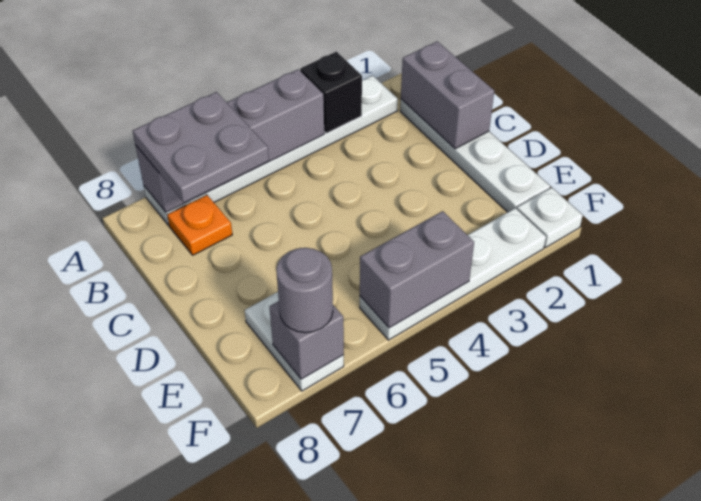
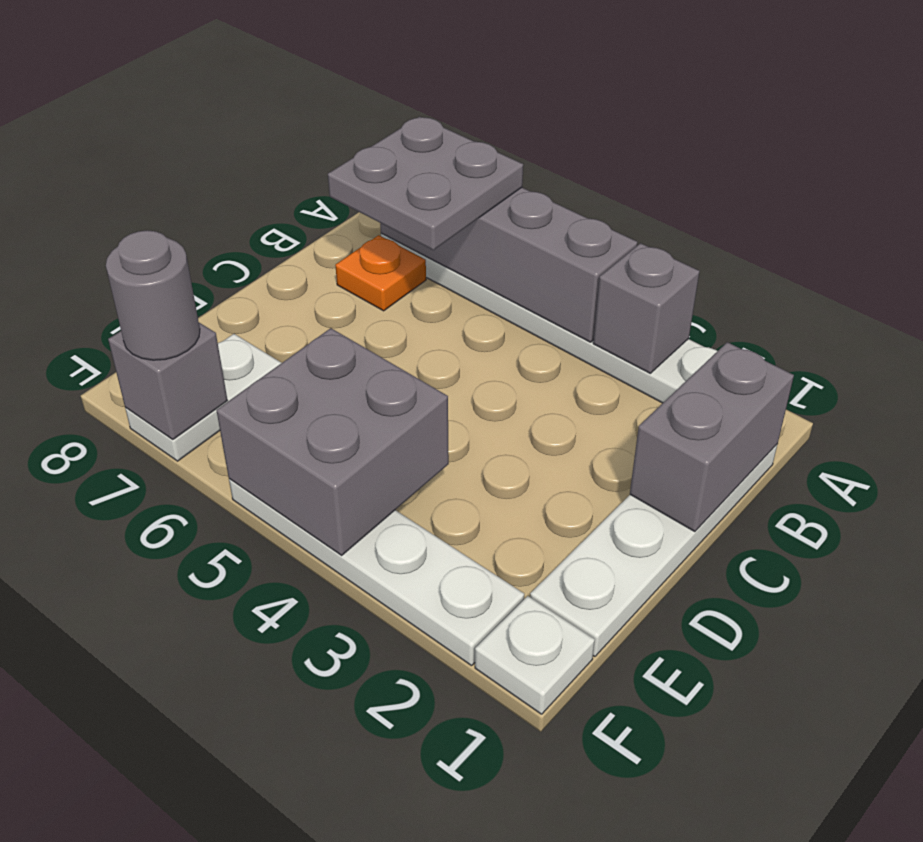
black 1x1 brick [300,52,362,133] -> grey 1x1 brick [593,243,700,373]
grey 1x2 brick [360,211,474,328] -> grey 2x2 brick [216,328,449,555]

